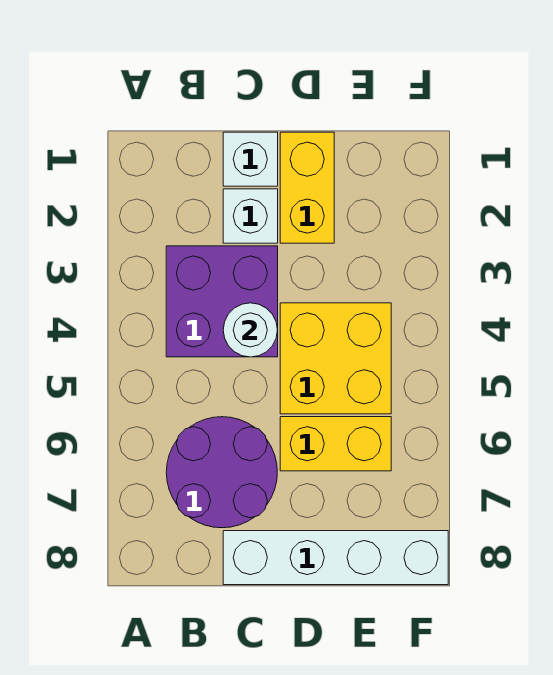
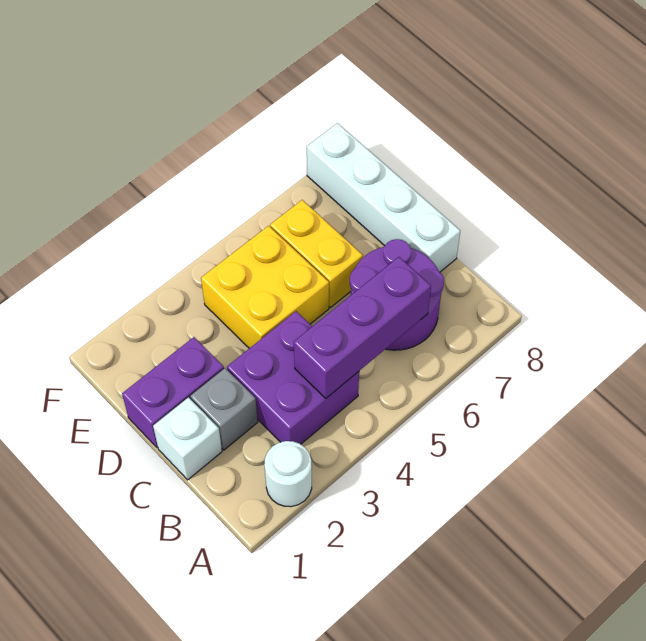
none -> purple 1x3 brick [294,257,431,398]
white 1x1 brick [223,189,278,243] -> grey 1x1 brick [190,368,258,450]
white 1x1 round brick [223,303,277,357] -> white 1x1 round brick moved to [264,441,312,507]
yellow 1x2 brick [280,132,334,243] -> purple 1x2 brick [122,337,224,448]

